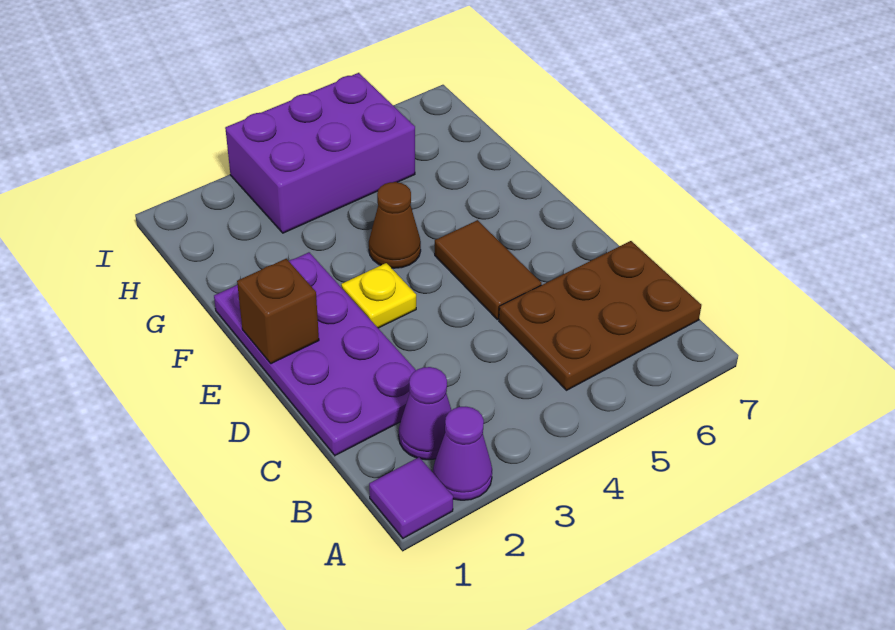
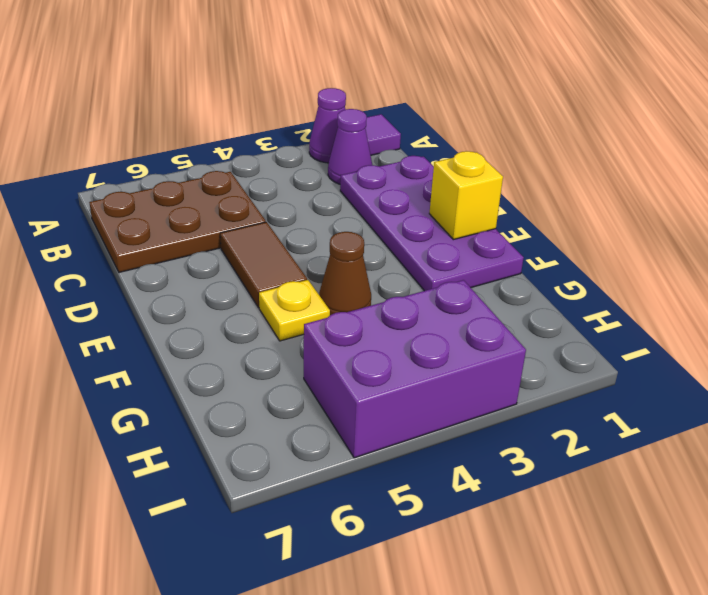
brown 1x1 brick [237,259,319,364] -> yellow 1x1 brick [429,151,503,240]
yellow 1x1 plate [341,263,416,328] -> yellow 1x1 plate moved to [259,280,330,341]

